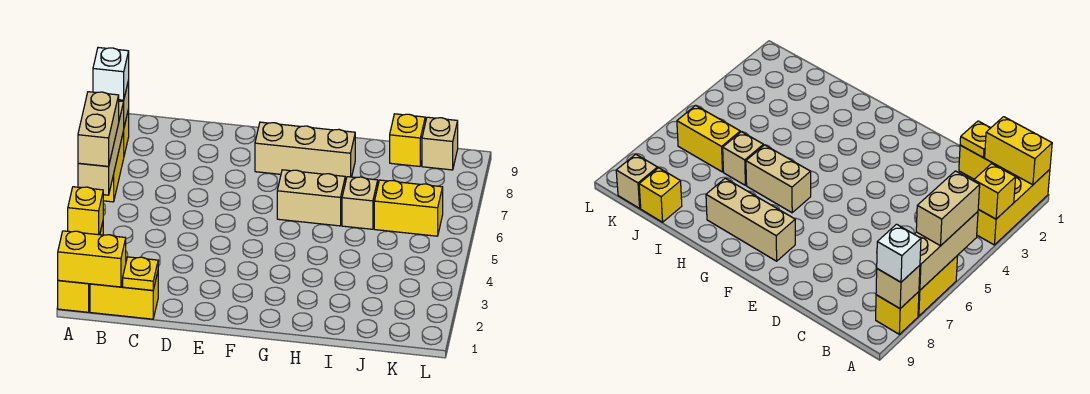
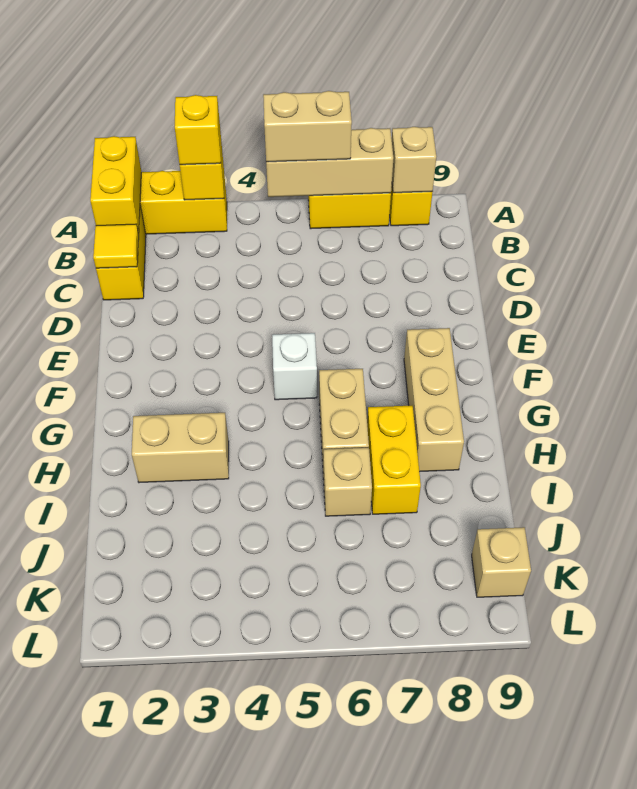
white 1x1 brick [93,48,129,100] -> white 1x1 brick moved to [272,333,317,400]
yellow 1x1 plate [123,257,158,290] -> yellow 1x1 tile [93,224,139,268]
none -> tan 1x2 brick [132,413,229,483]
yellow 1x2 brick [374,180,443,236] -> yellow 1x2 brick moved to [367,406,421,514]
yellow 1x1 brick [390,114,425,166] -> yellow 1x1 brick moved to [175,95,221,165]

